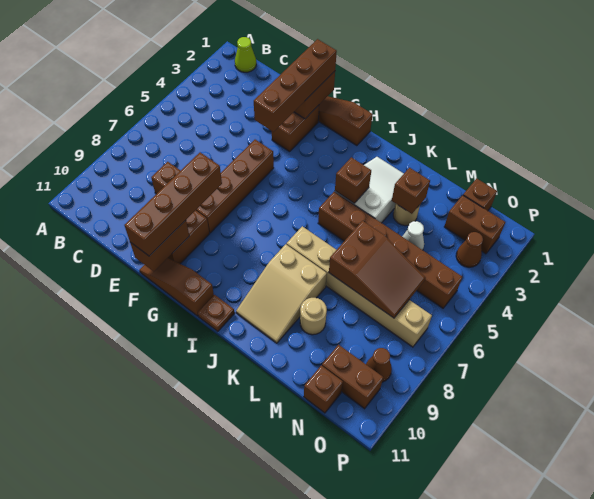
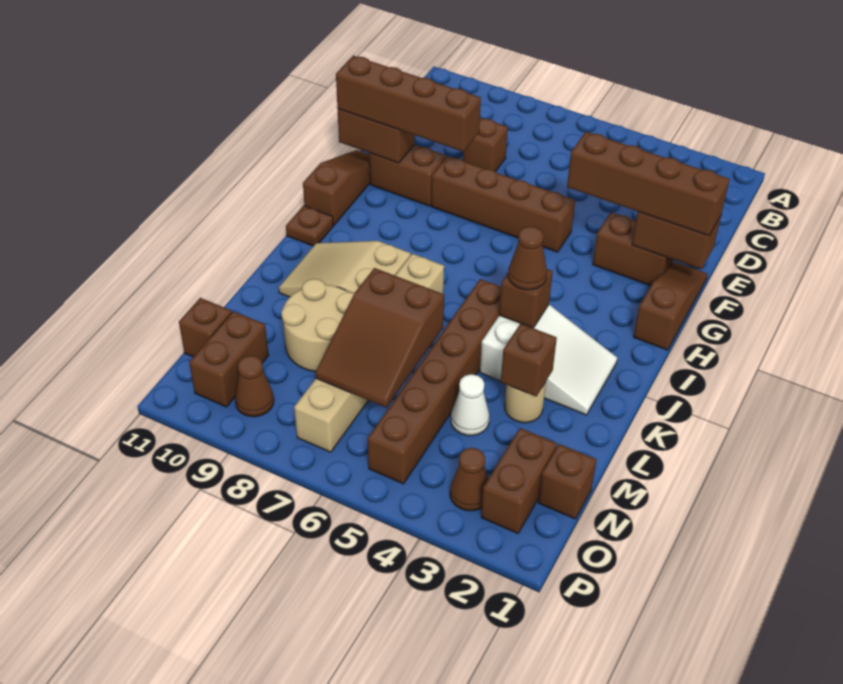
lime 1x1 cone [235,37,256,72] -> none
none -> brown 1x1 cone [508,226,547,290]
tan 1x1 round brick [300,298,327,335] -> tan 2x2 round brick [281,279,354,372]

